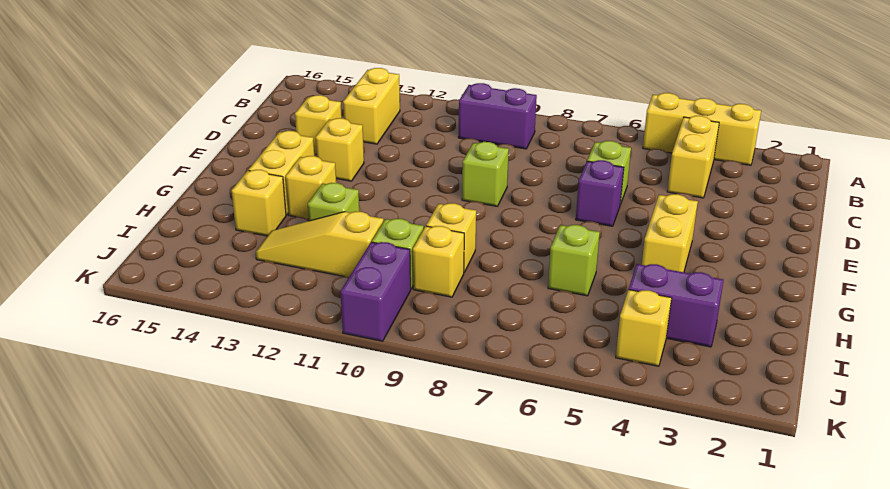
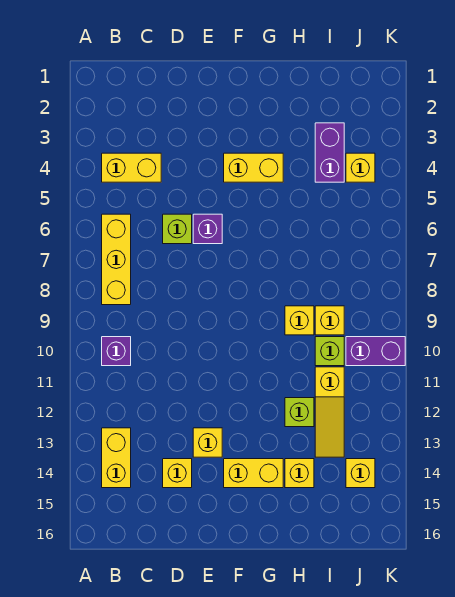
yellow 1x3 brick [643,93,761,165] -> yellow 1x3 brick moved to [102,214,131,305]
purple 1x2 brick [458,83,537,149] -> purple 1x1 brick [102,337,131,366]
yellow 1x2 brick [343,68,400,144] -> yellow 1x2 brick turned to [102,428,131,488]
lime 1x1 brick [462,142,509,206] -> none
yellow 1x1 brick [286,156,336,219] -> yellow 1x1 brick moved to [346,459,375,488]
lime 1x1 brick [548,225,600,296] -> none

